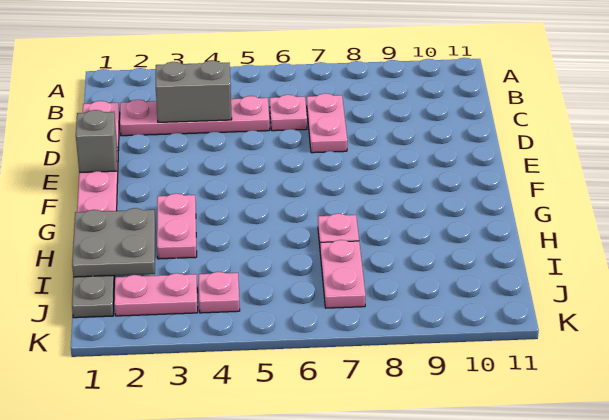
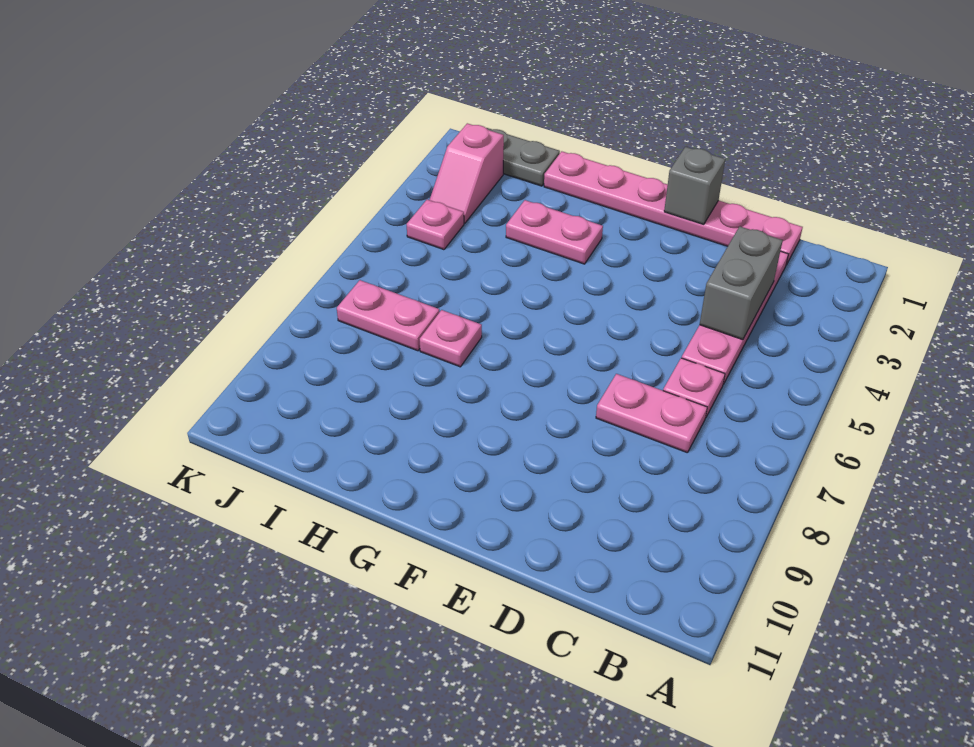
grey 2x2 plate [72,208,155,277] -> none
pink 1x2 plate [114,273,198,316] -> pink 1x2 slope [430,123,504,223]

